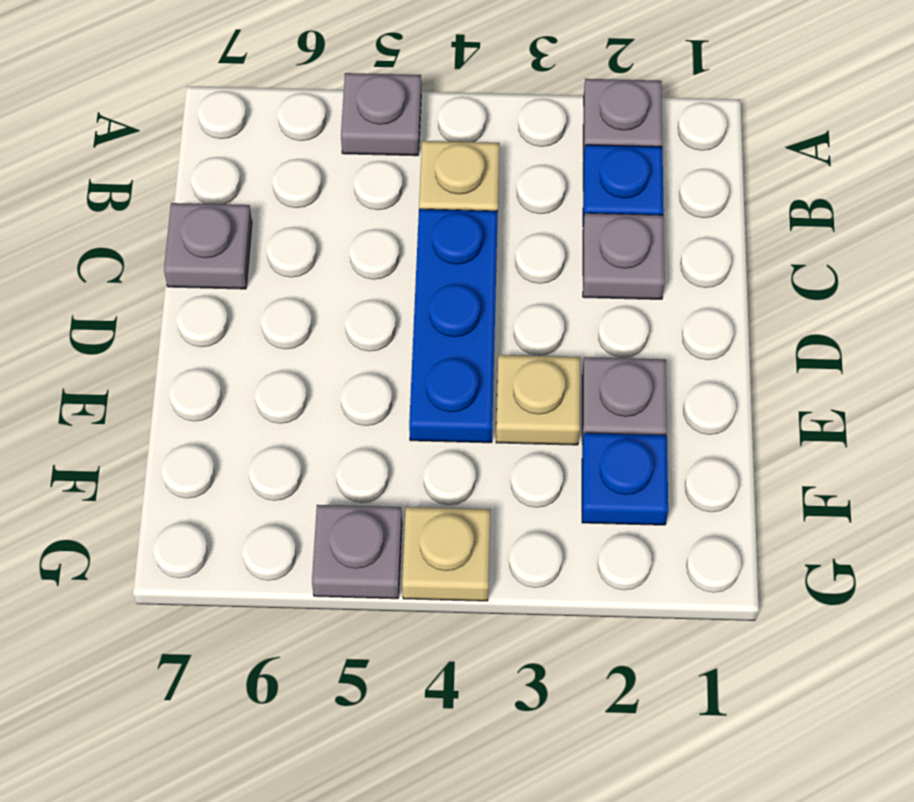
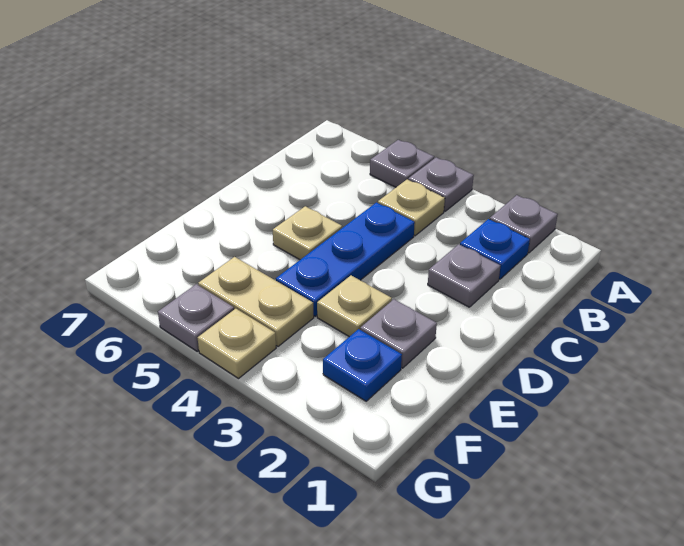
grey 1x1 plate [164,203,252,289] -> grey 1x1 plate moved to [408,157,474,211]
none -> tan 1x1 plate [273,206,342,260]
none -> tan 1x2 plate [198,257,314,346]

